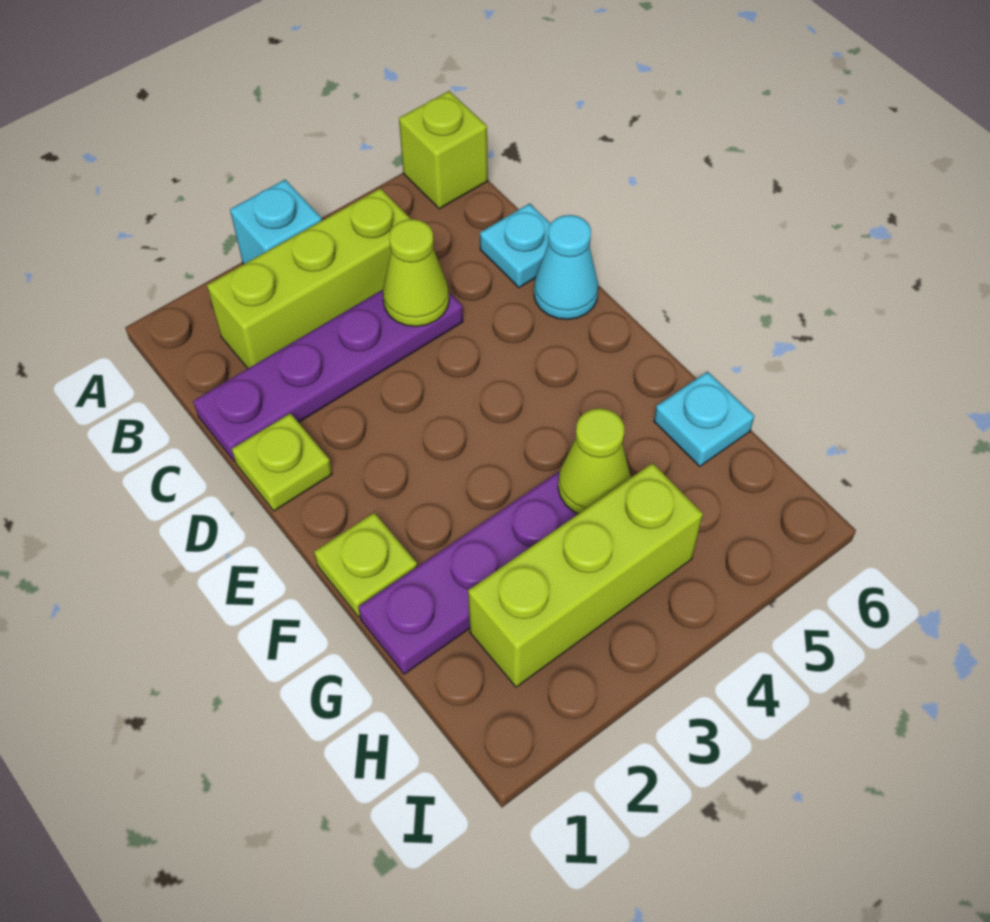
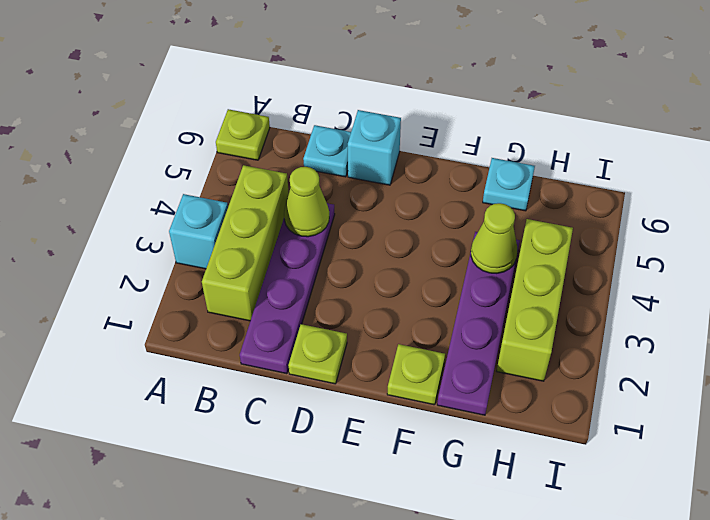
lime 1x1 brick [399,91,488,209] -> lime 1x1 plate [216,109,270,160]
cyan 1x1 cone [534,215,598,320] -> cyan 1x1 brick [348,110,401,185]

